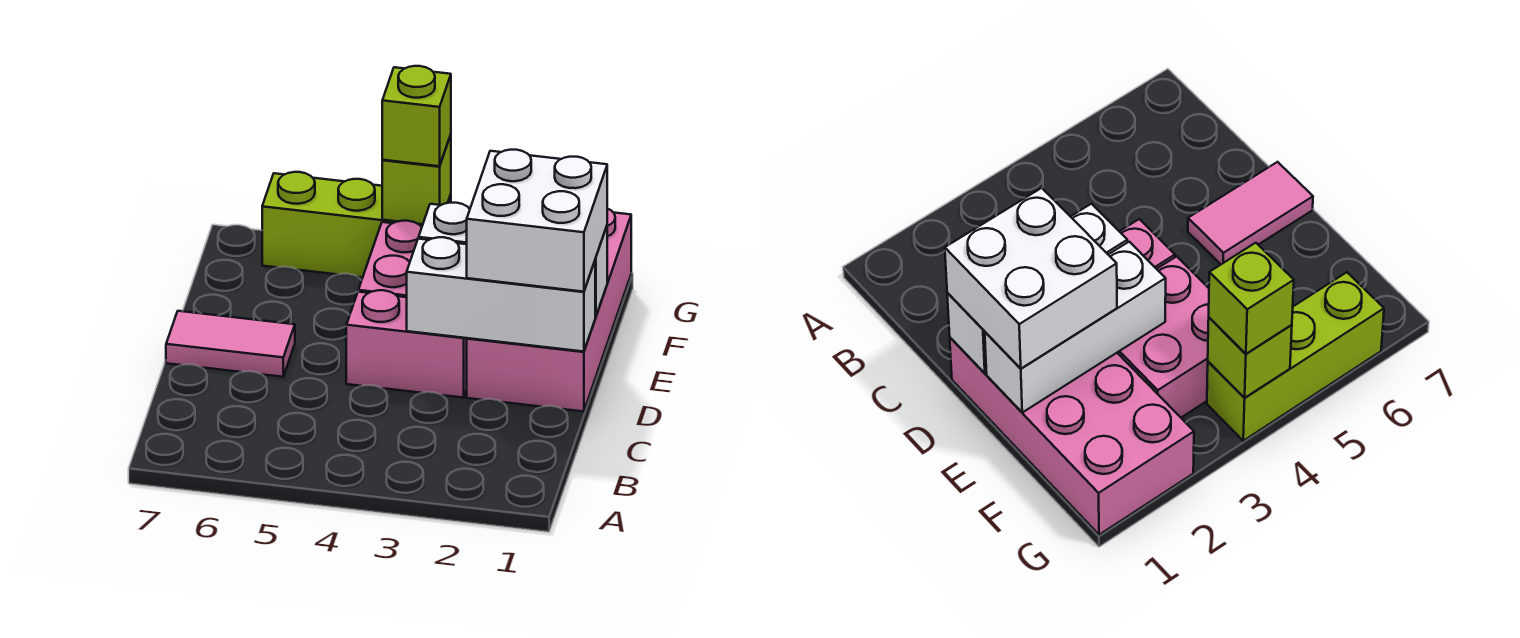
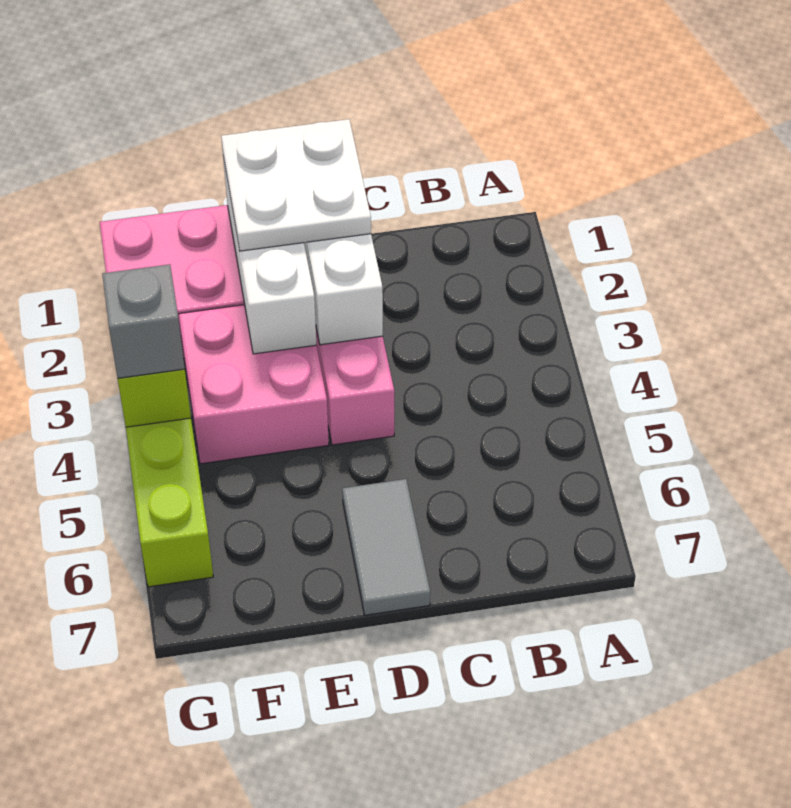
white 2x2 brick [467,150,607,292] -> white 2x2 plate [221,119,371,251]
pink 1x2 tile [166,311,295,377] -> grey 1x2 tile [342,479,430,615]
lime 1x1 brick [382,66,451,166] -> grey 1x1 brick [102,264,185,378]

